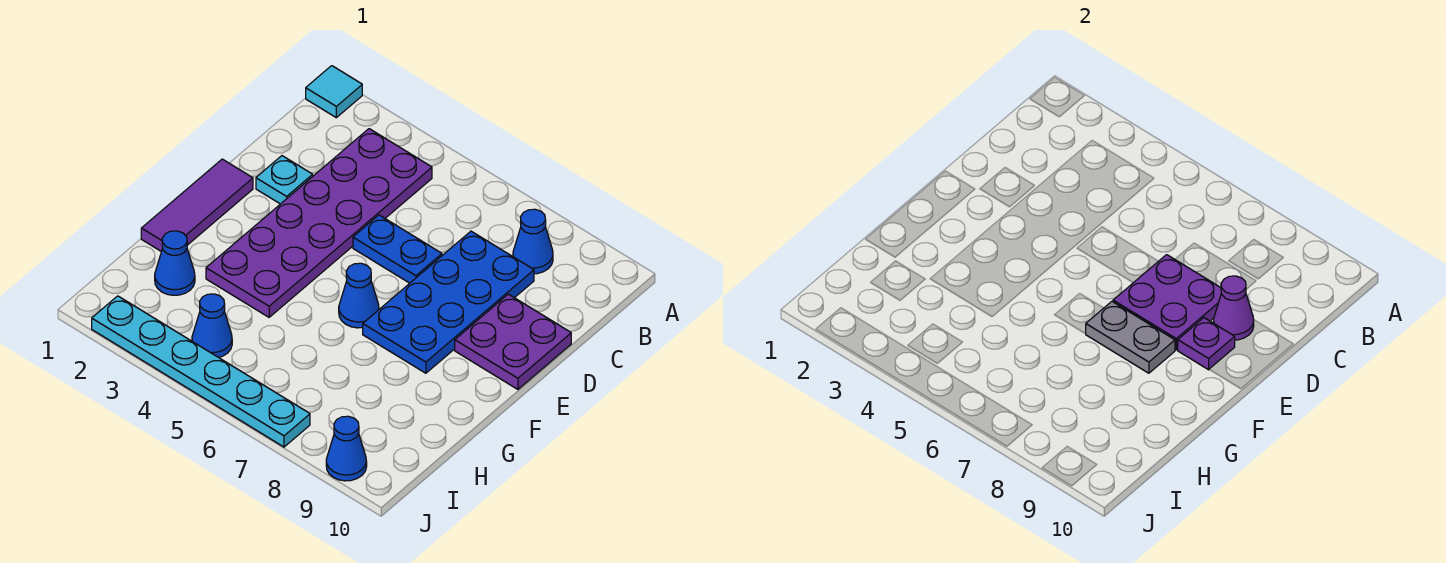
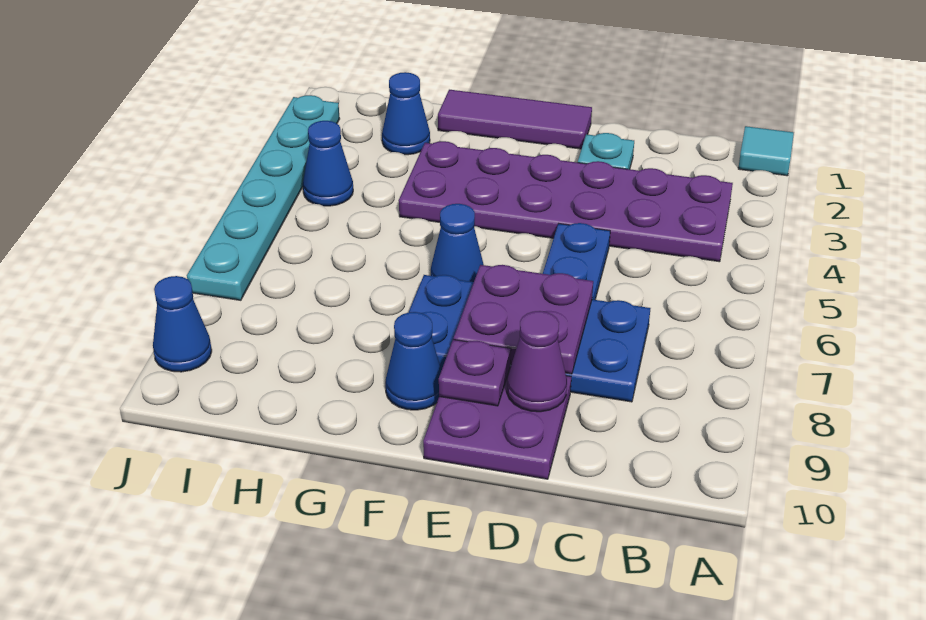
blue 1x1 cone [513,209,553,274] -> blue 1x1 cone moved to [385,312,441,410]
grey 1x2 plate [1086,302,1175,373] -> none

